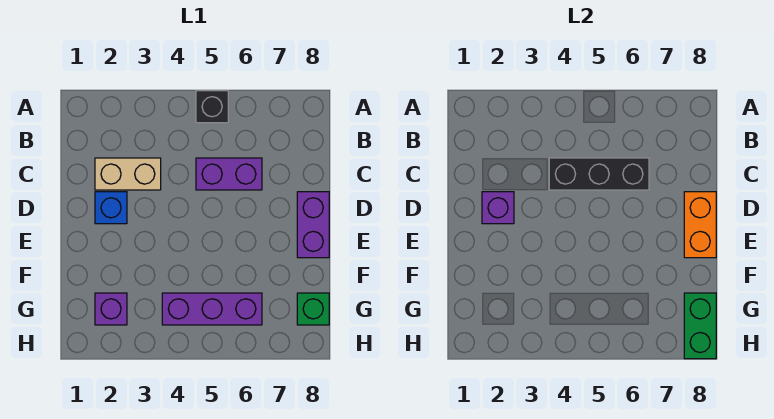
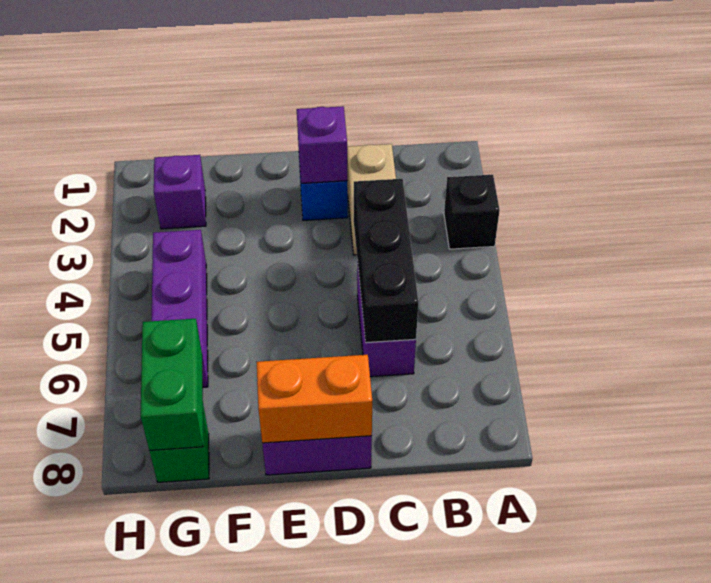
black 1x1 brick [196,91,228,123] -> black 1x1 brick moved to [444,175,500,249]
green 1x2 brick [684,293,716,359] -> green 1x2 brick turned to [141,319,203,450]

